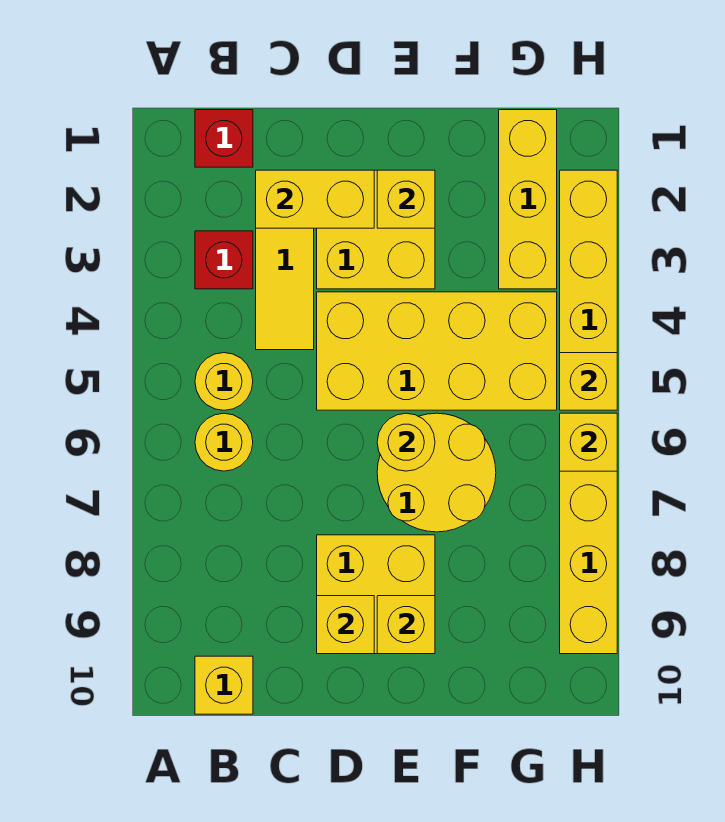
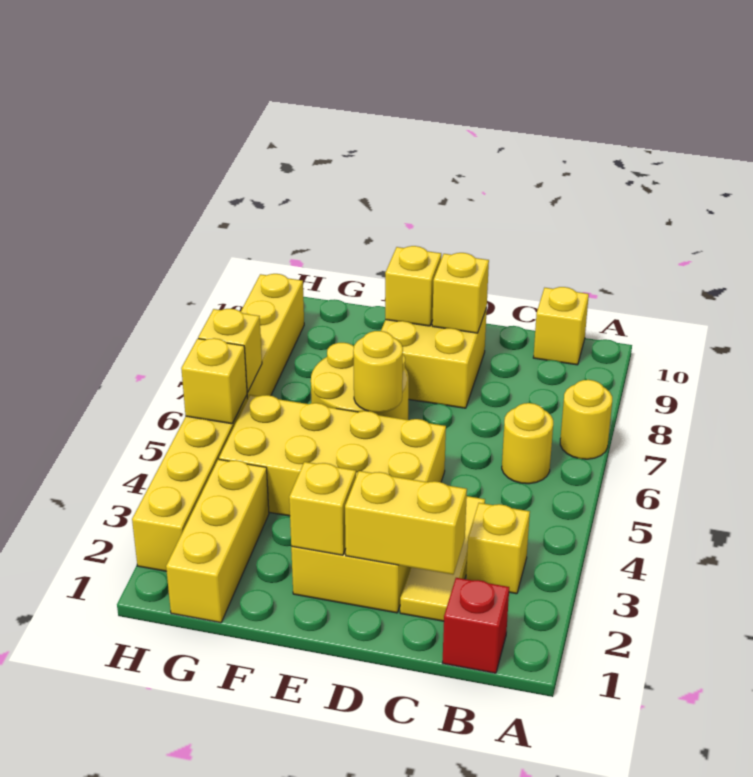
red 1x1 brick [195,231,253,289] -> yellow 1x1 brick [466,503,530,594]
yellow 1x1 round brick [195,353,253,410] -> yellow 1x1 round brick moved to [560,380,612,459]

